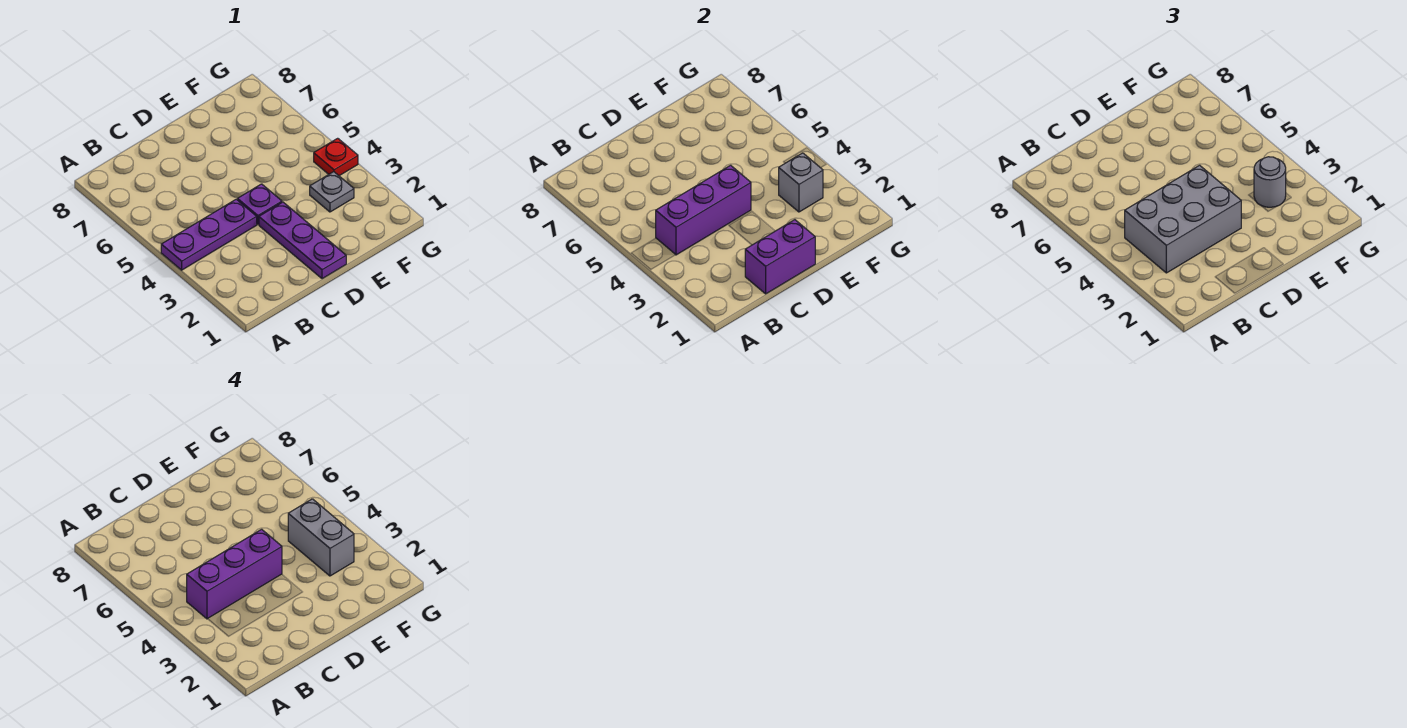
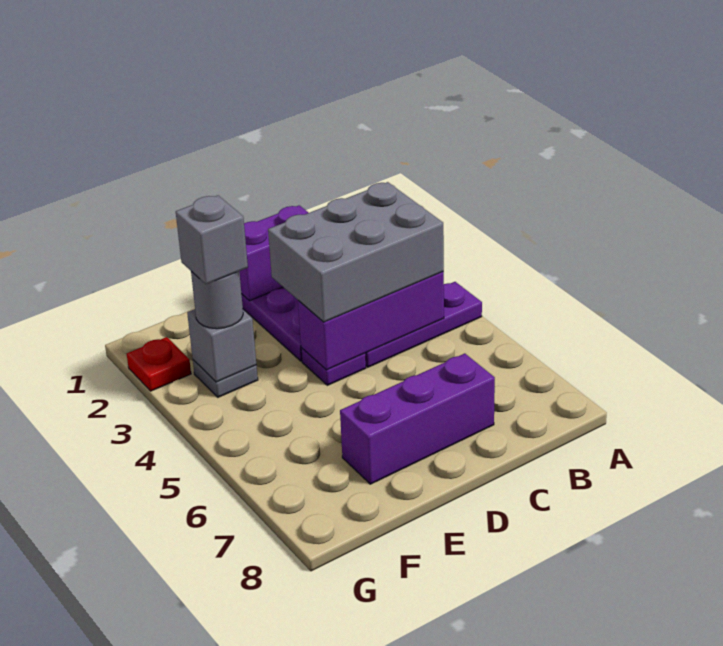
purple 1x3 brick [187,529,282,619] -> purple 1x3 brick moved to [340,353,495,484]
grey 1x2 brick [288,499,354,576] -> grey 1x1 brick [176,196,248,284]
red 1x1 plate [314,138,358,176] -> red 1x1 plate moved to [127,337,191,391]

